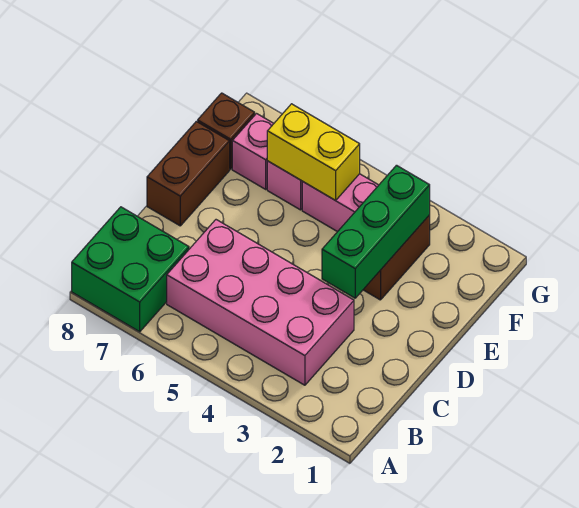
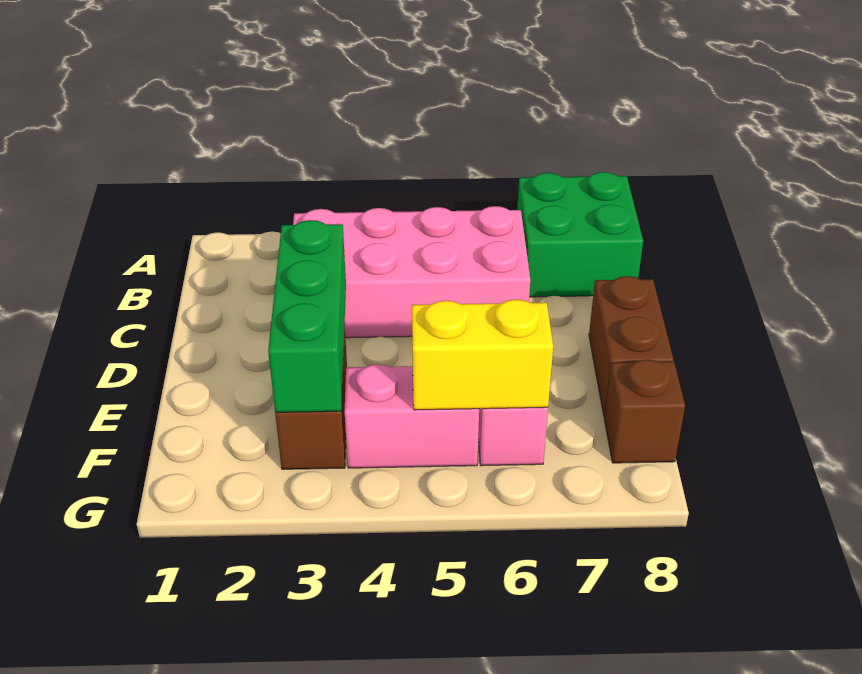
pink 1x1 brick [232,114,274,189] -> none

